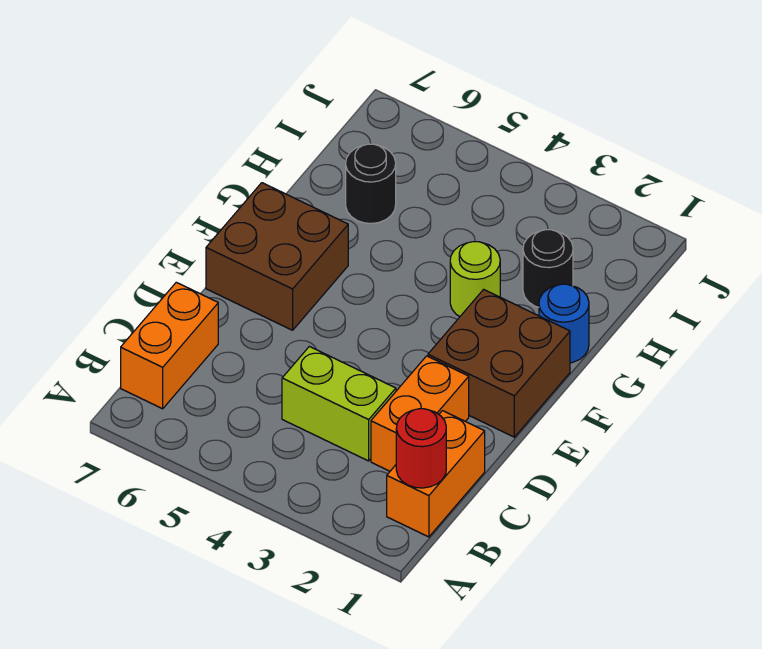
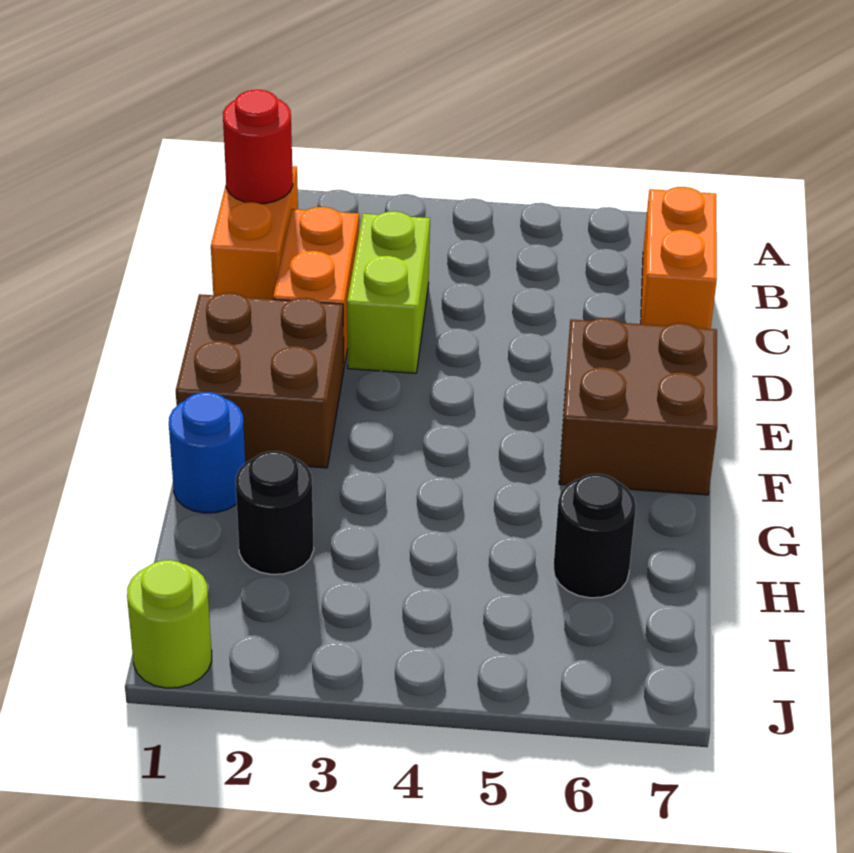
lime 1x2 brick [282,346,396,461] -> lime 1x2 brick turned to [347,211,430,373]
lime 1x1 round brick [450,242,500,317] -> lime 1x1 round brick moved to [127,560,212,688]

